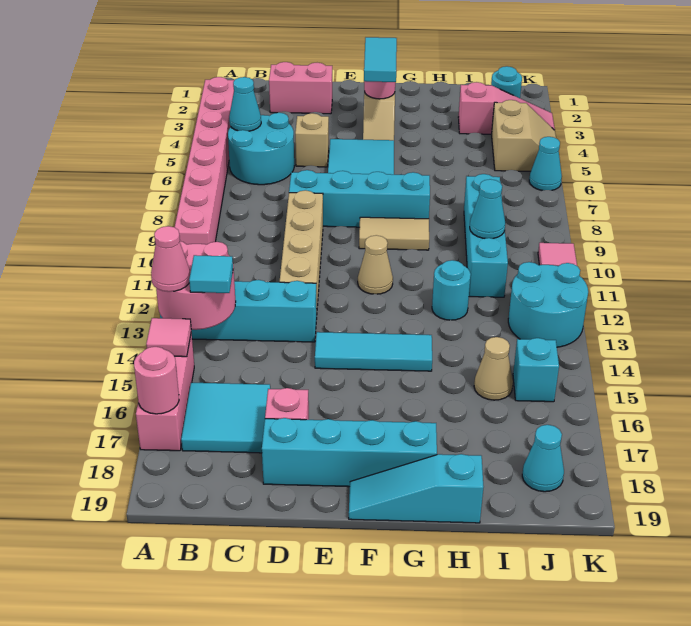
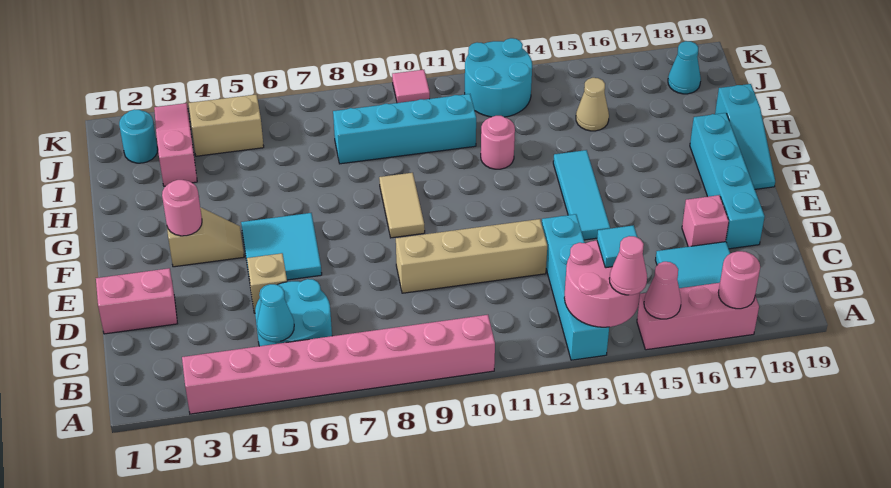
pink 1x1 tile [146,318,191,357] -> pink 1x1 cone [644,262,681,319]
pink 1x2 brick [269,62,332,114] -> pink 1x2 brick turned to [96,268,178,334]
cyan 1x4 brick [289,170,430,227] -> none
cyan 1x2 tile [364,37,397,82] -> none
tan 1x1 cone [358,235,393,294] -> none
cyan 1x1 round brick [432,260,471,320] -> pink 1x1 round brick [481,116,515,169]
cyan 1x1 cone [470,179,505,239] -> none
cyan 1x1 brick [513,338,559,402] -> none
cyan 1x1 cone [529,137,562,191] -> none

